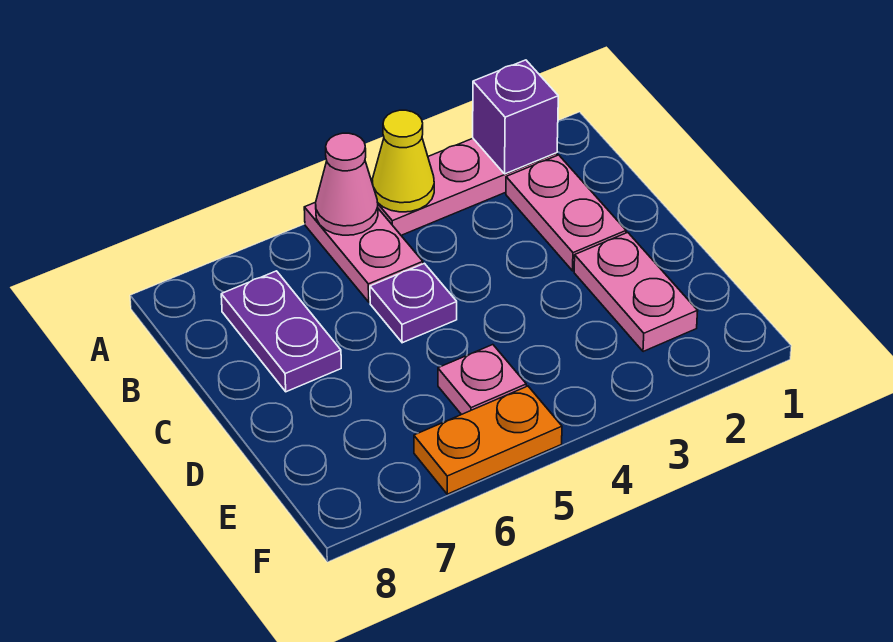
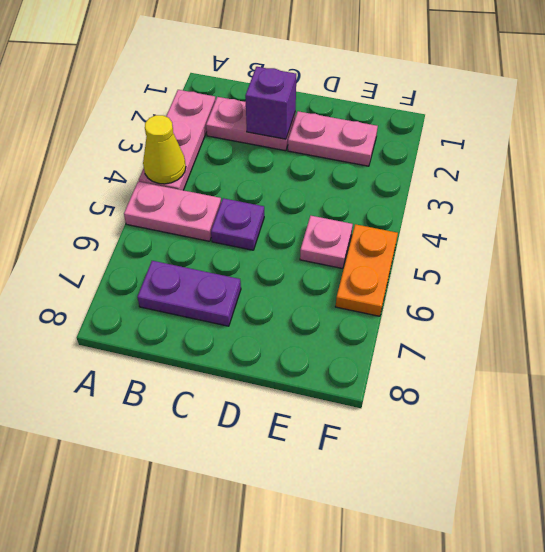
purple 1x1 brick [473,60,558,174] -> purple 1x1 brick moved to [245,67,296,139]
pink 1x1 cone [316,133,378,235] -> none

